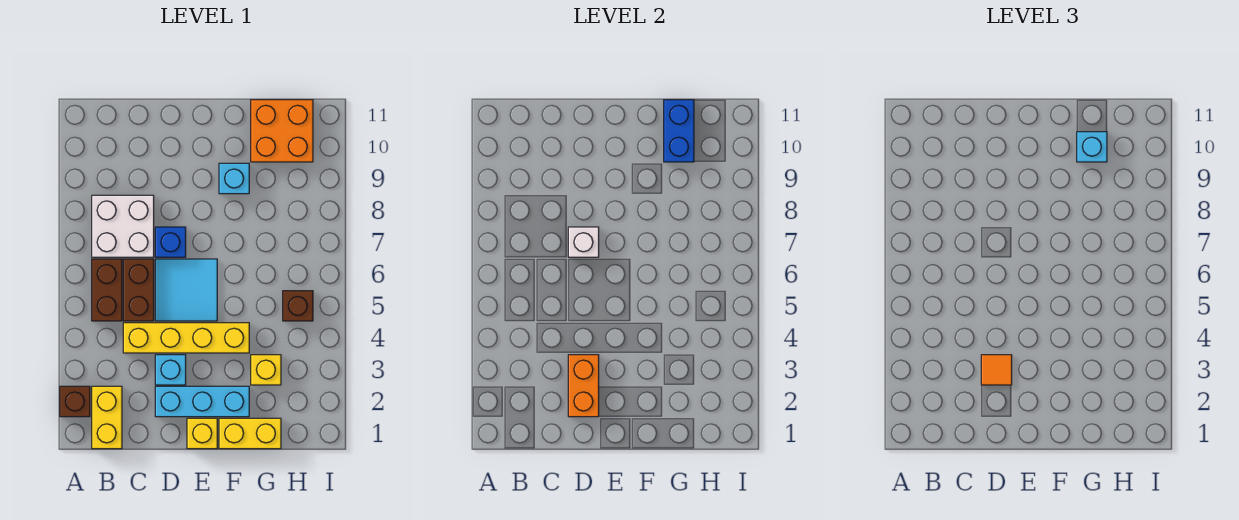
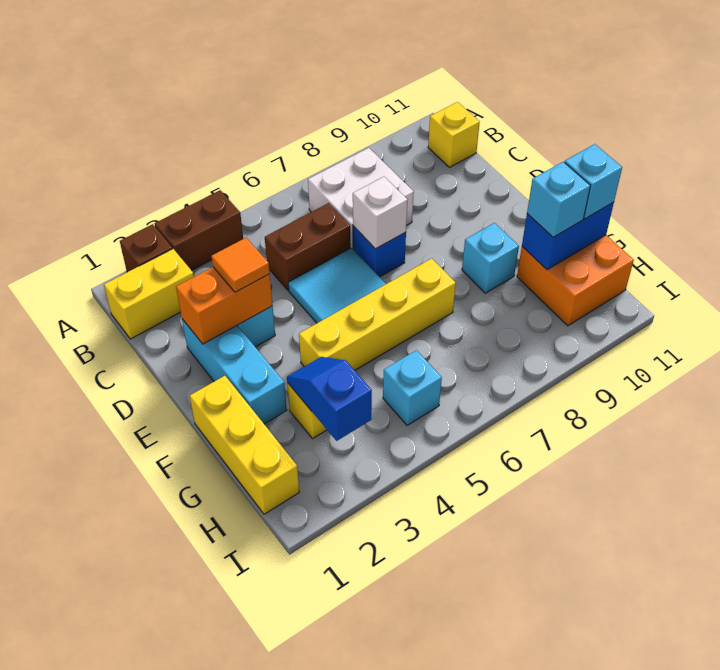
brown 1x2 brick [92,259,122,321] -> brown 1x2 brick moved to [155,190,243,270]
yellow 1x4 brick [123,323,249,353] -> yellow 1x4 brick turned to [299,258,456,370]
yellow 1x1 brick [187,418,217,449] -> yellow 1x1 brick moved to [428,102,480,167]
yellow 1x2 brick [219,418,281,449] -> yellow 1x3 brick [190,376,299,514]
none -> blue 1x2 slope [287,357,372,441]
none -> cyan 1x1 brick [564,144,622,219]
brown 1x1 brick [283,291,313,321] -> cyan 1x1 brick [383,350,442,425]

